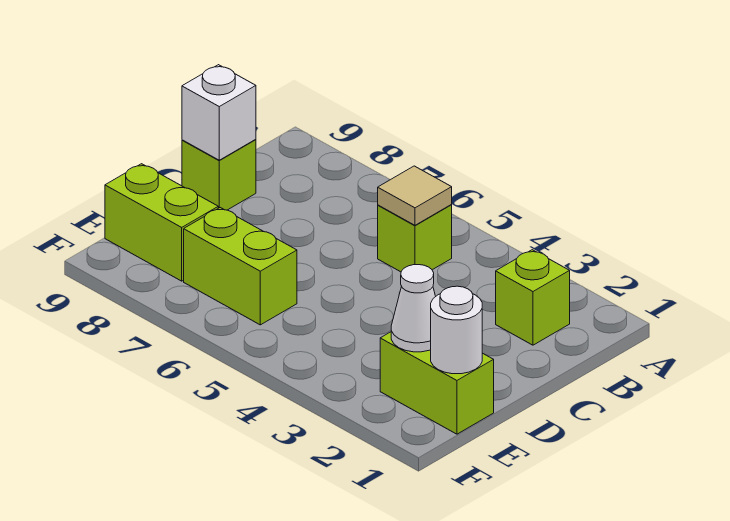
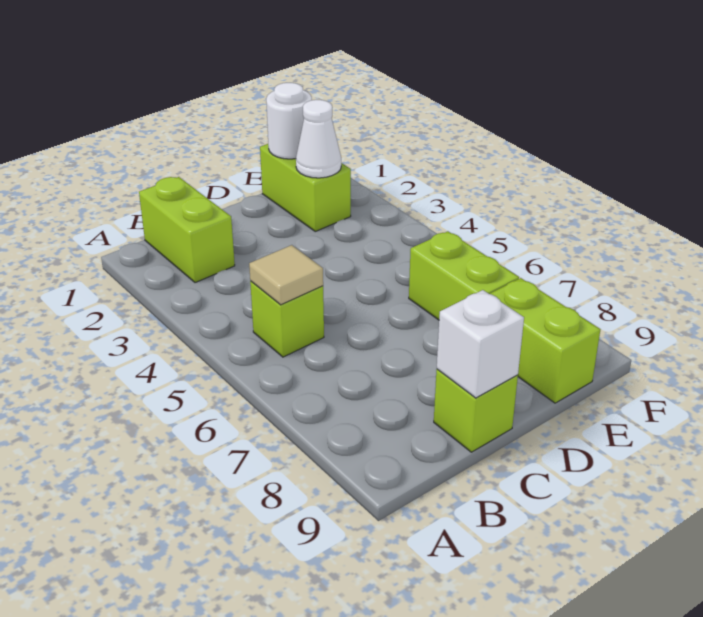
lime 1x1 brick [496,250,570,345] -> lime 1x2 brick [139,177,235,283]

